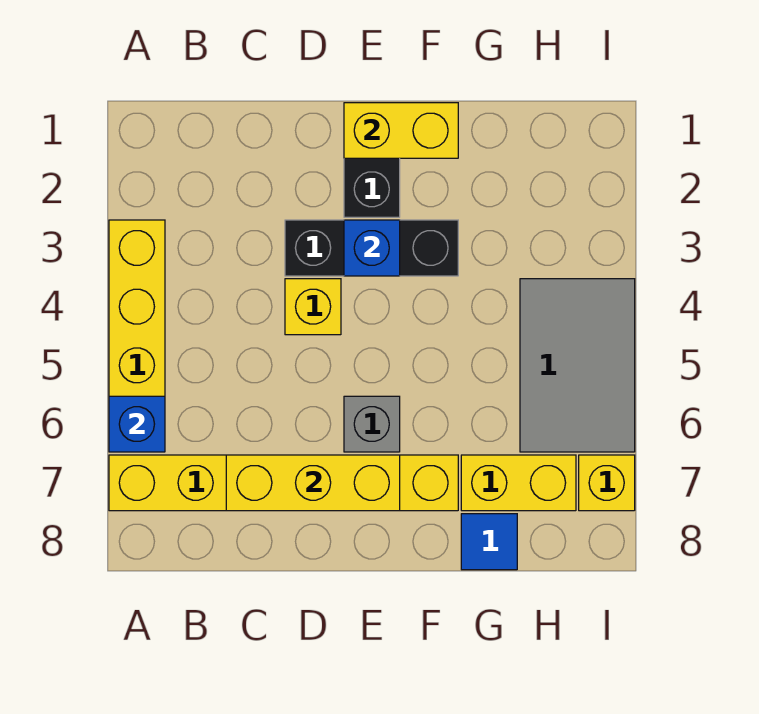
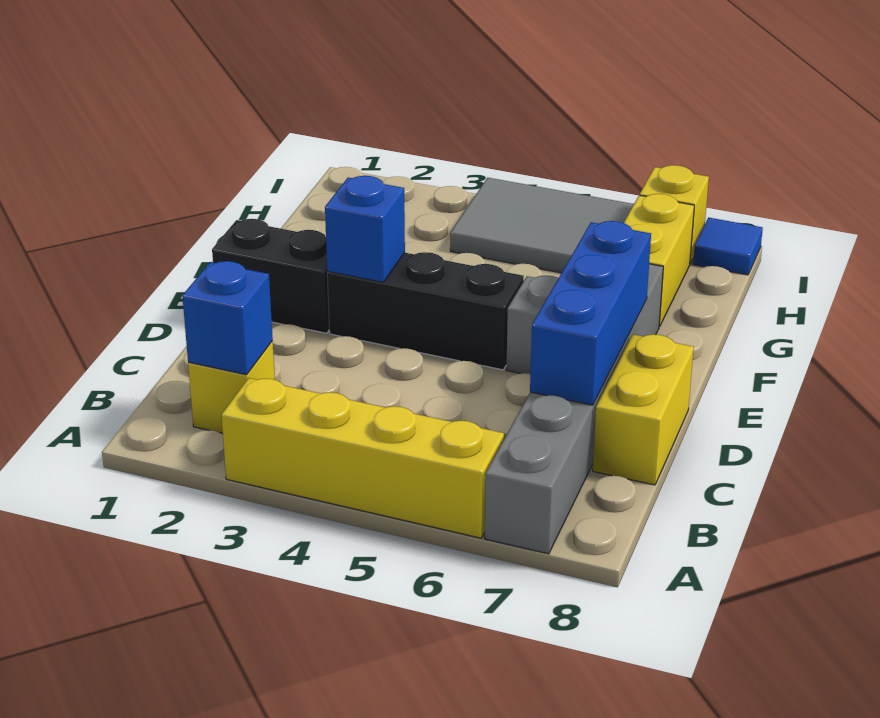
blue 1x1 brick [109,396,165,452] -> blue 1x1 brick moved to [182,261,273,375]
yellow 1x6 brick [109,455,458,511] -> grey 1x6 brick [485,264,663,554]
yellow 1x3 brick [226,455,400,511] -> blue 1x3 brick [530,221,651,405]
black 1x3 brick [285,220,458,276] -> black 1x3 brick turned to [327,252,524,370]
yellow 1x1 brick [285,279,341,335] -> yellow 1x1 brick moved to [188,341,275,433]
yellow 1x2 brick [344,103,458,158] -> yellow 1x2 brick moved to [593,334,694,485]
blue 1x1 tile [461,514,517,570] -> blue 1x1 tile moved to [693,218,763,275]

